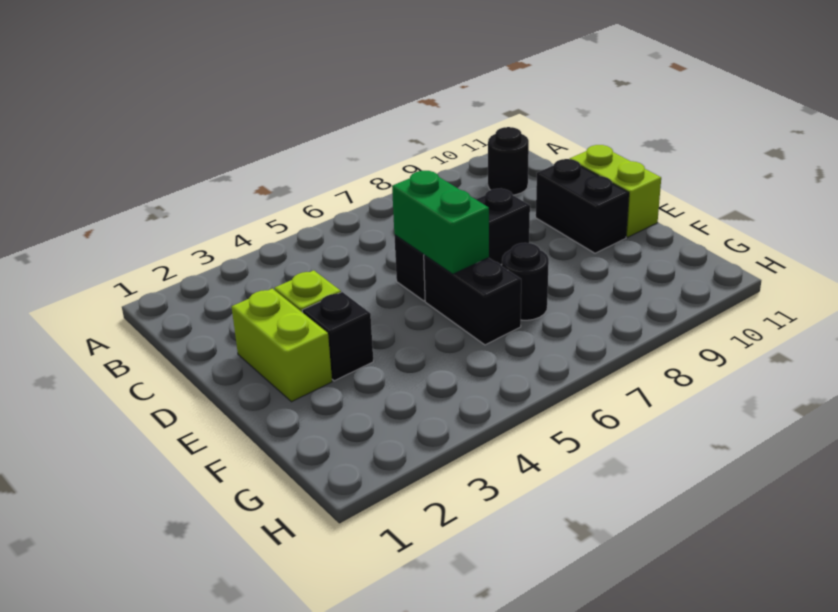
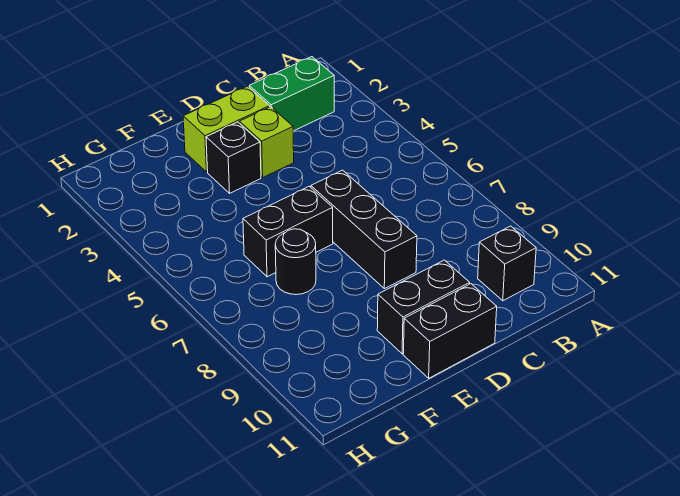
black 1x1 round brick [488,127,529,195] -> black 1x1 brick [478,226,536,301]
green 1x2 brick [392,171,489,274] -> green 1x2 brick moved to [249,57,334,131]
lime 1x2 brick [570,145,661,237] -> black 1x2 brick [403,284,497,378]

